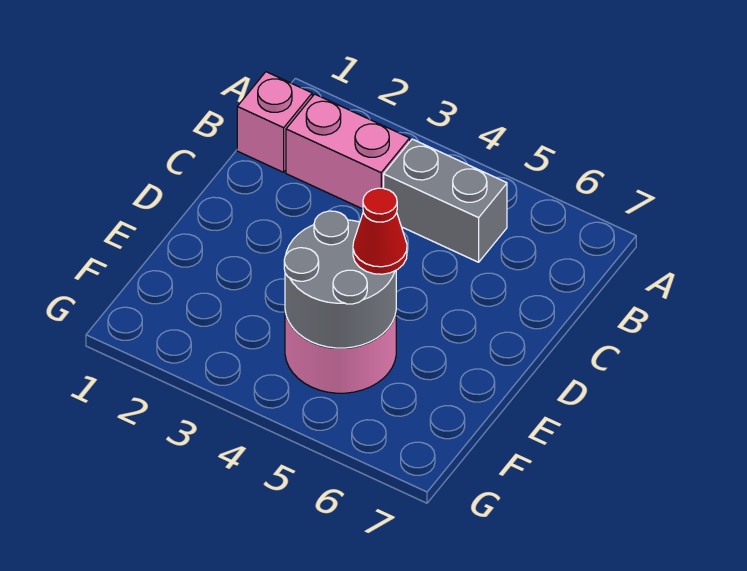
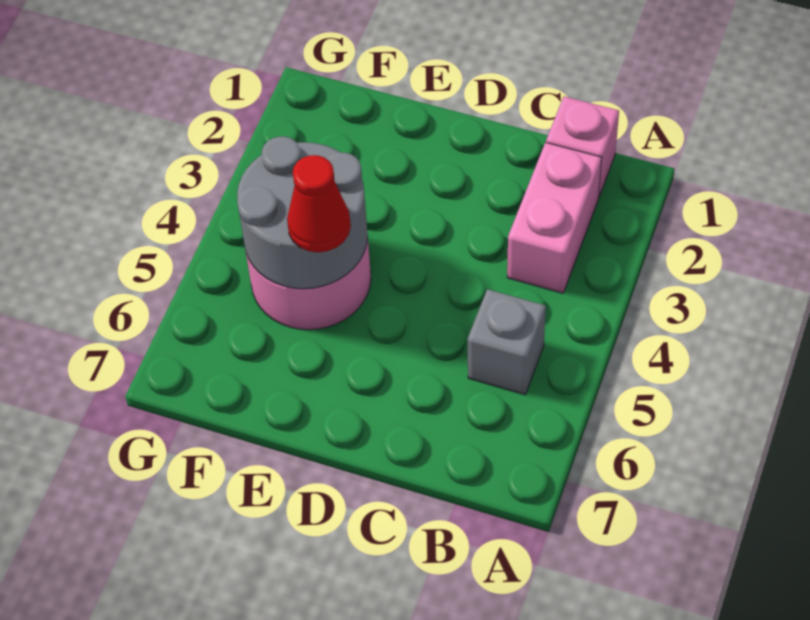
grey 1x2 brick [384,139,507,262] -> grey 1x1 brick [468,289,546,395]

